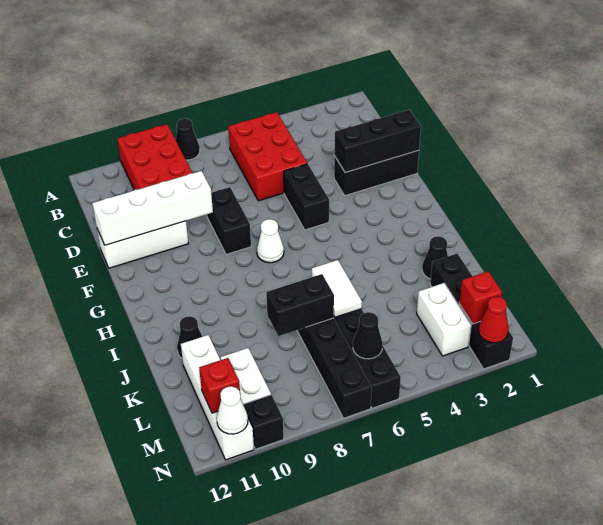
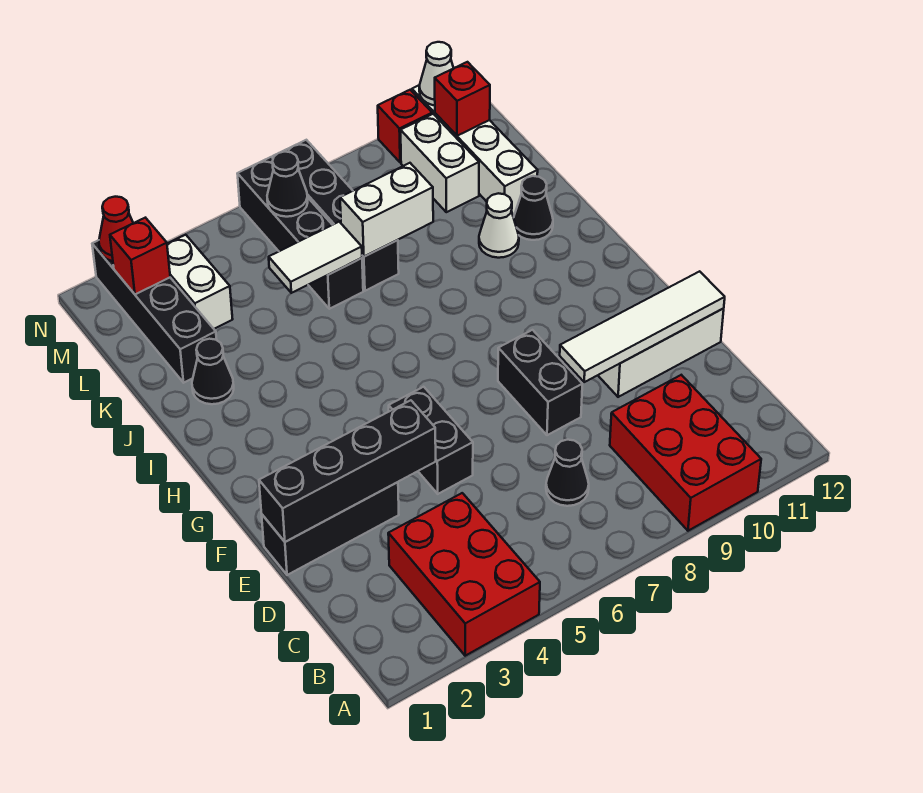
black 1x1 cone [176,119,200,160] -> black 1x1 cone moved to [546,440,589,506]
red 2x3 brick [228,112,307,201] -> red 2x3 brick moved to [388,493,540,656]
black 1x3 brick [335,110,421,173] -> black 1x4 brick [259,400,436,542]
white 1x4 brick [92,171,213,245] -> white 1x4 tile [560,271,725,382]
white 1x1 cone [257,219,284,263] -> white 1x1 cone moved to [479,193,519,258]
white 1x2 tile [312,260,362,317] -> white 1x2 tile turned to [269,222,362,293]
black 1x2 brick [266,274,334,336] -> white 1x2 brick [340,163,433,257]
black 1x1 brick [243,395,284,449] -> red 1x1 brick [378,90,432,163]

